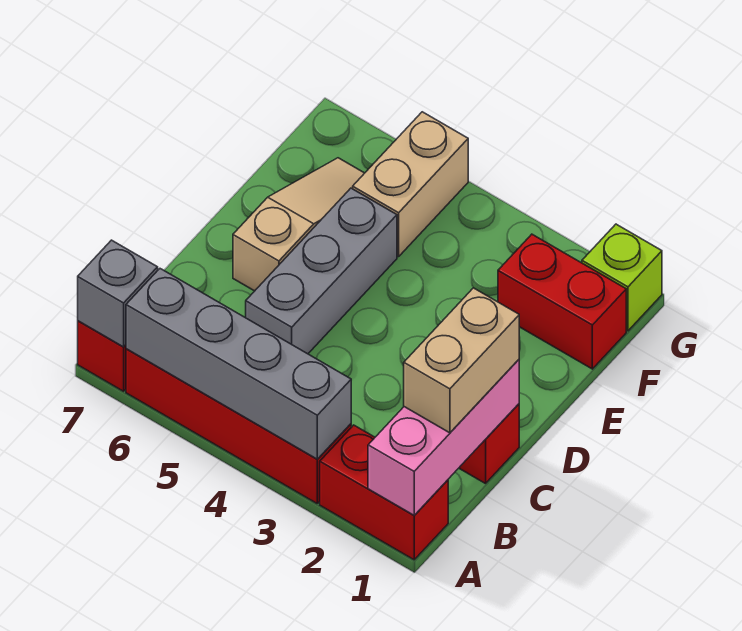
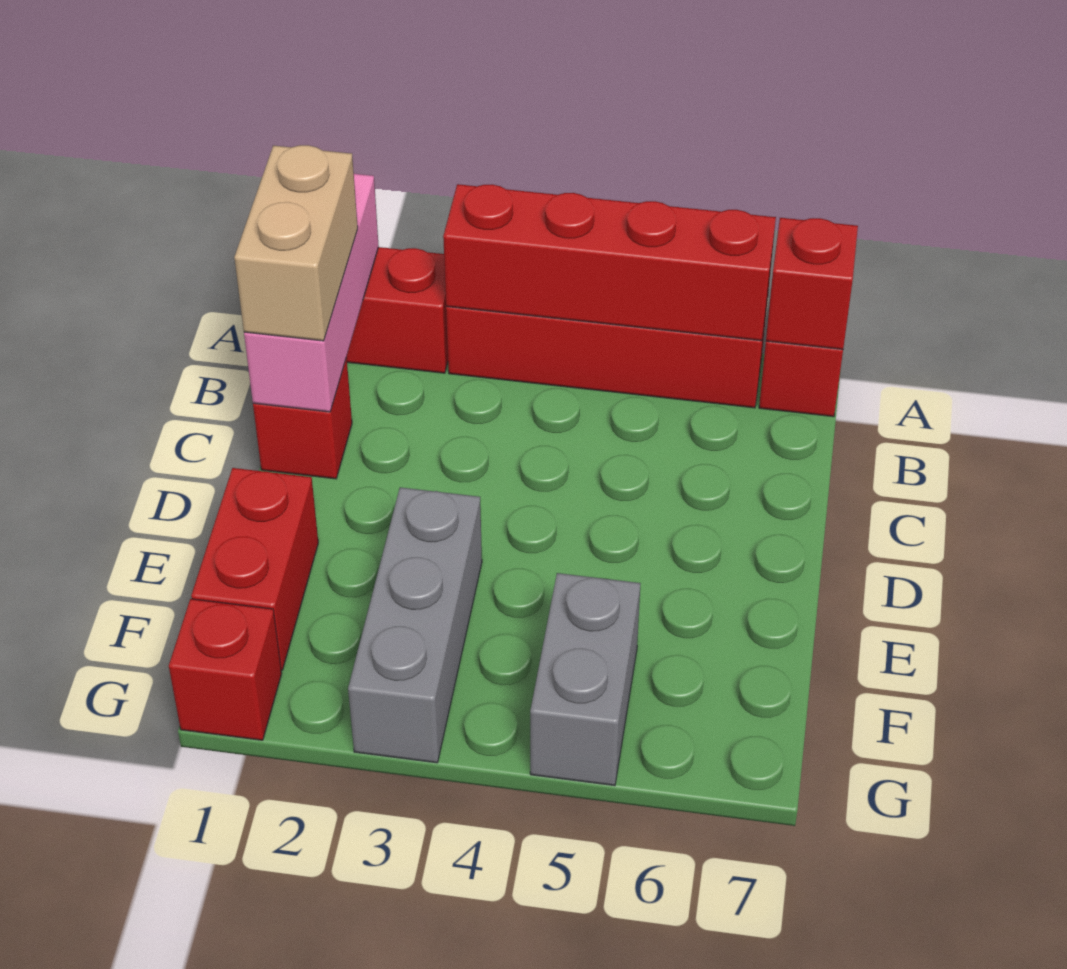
grey 1x4 brick [126,269,351,459] -> red 1x4 brick [443,184,776,341]
grey 1x1 brick [78,240,158,347] -> red 1x1 brick [766,218,858,349]
grey 1x3 brick [246,188,397,354] -> grey 1x3 brick moved to [348,487,482,763]
tan 1x3 slope [233,158,364,291] -> none
red 1x2 brick [498,234,626,369] -> red 1x2 brick turned to [191,468,318,670]
tan 1x2 brick [353,112,468,257] -> grey 1x2 brick [530,573,641,786]
lime 1x1 brick [582,224,662,331] -> red 1x1 brick [169,599,282,740]

